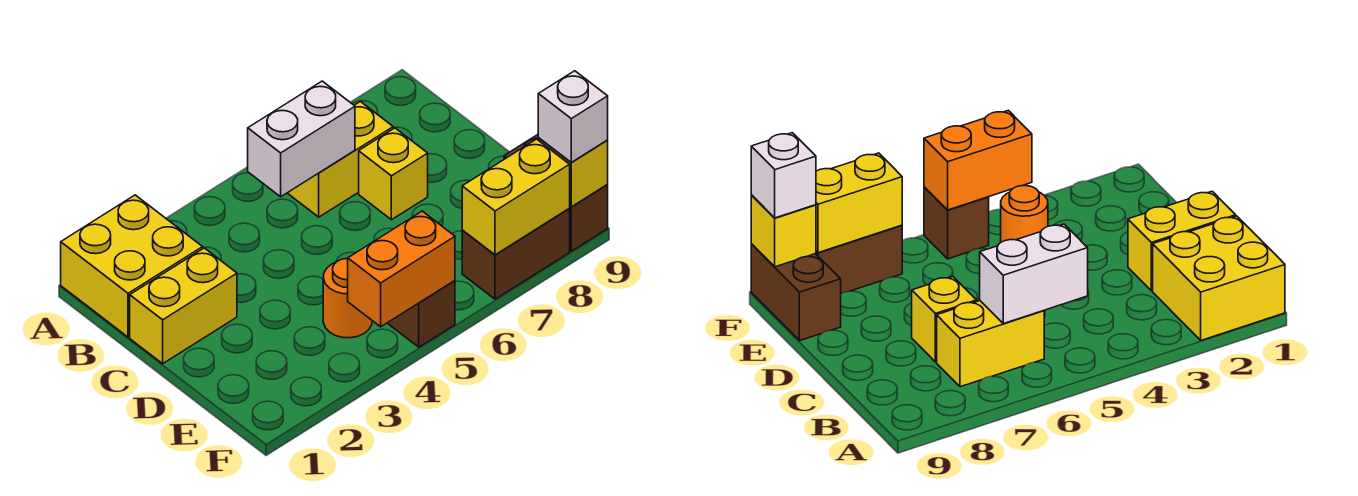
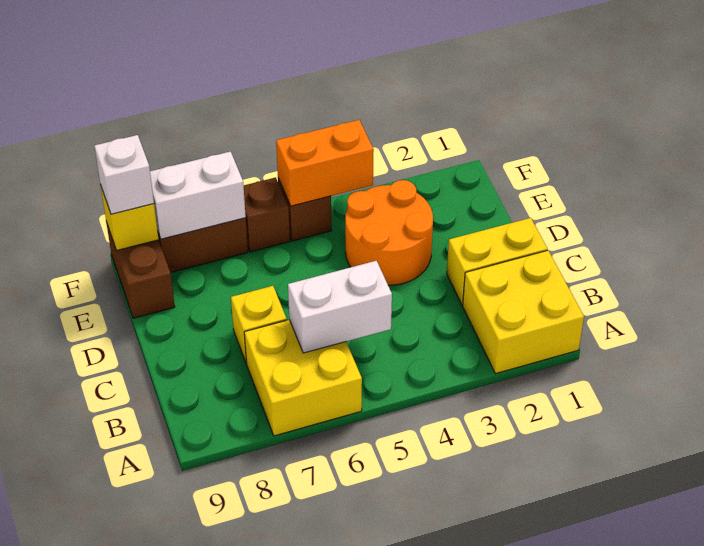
yellow 1x2 brick [288,102,393,217] -> yellow 2x2 brick [244,320,362,436]
orange 1x1 round brick [323,258,372,338] -> orange 2x2 round brick [345,180,433,285]
none -> brown 1x1 brick [244,177,290,252]
yellow 1x2 brick [462,139,570,255] -> white 1x2 brick [150,152,246,239]

